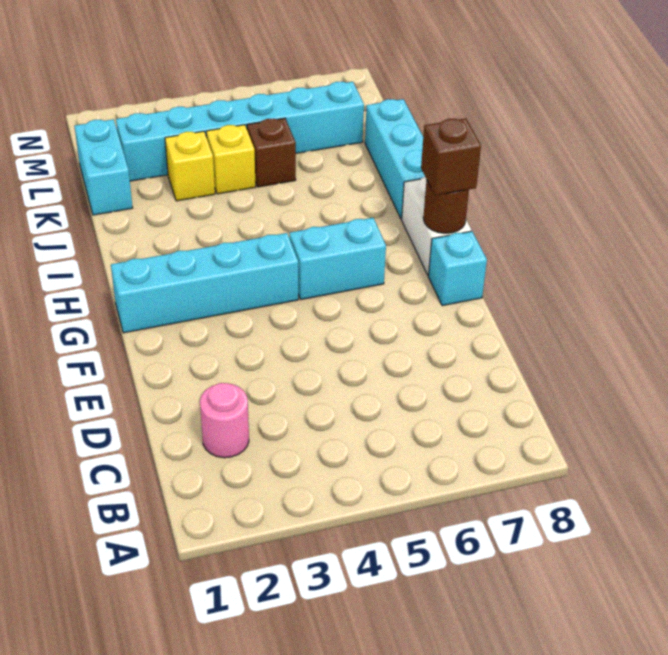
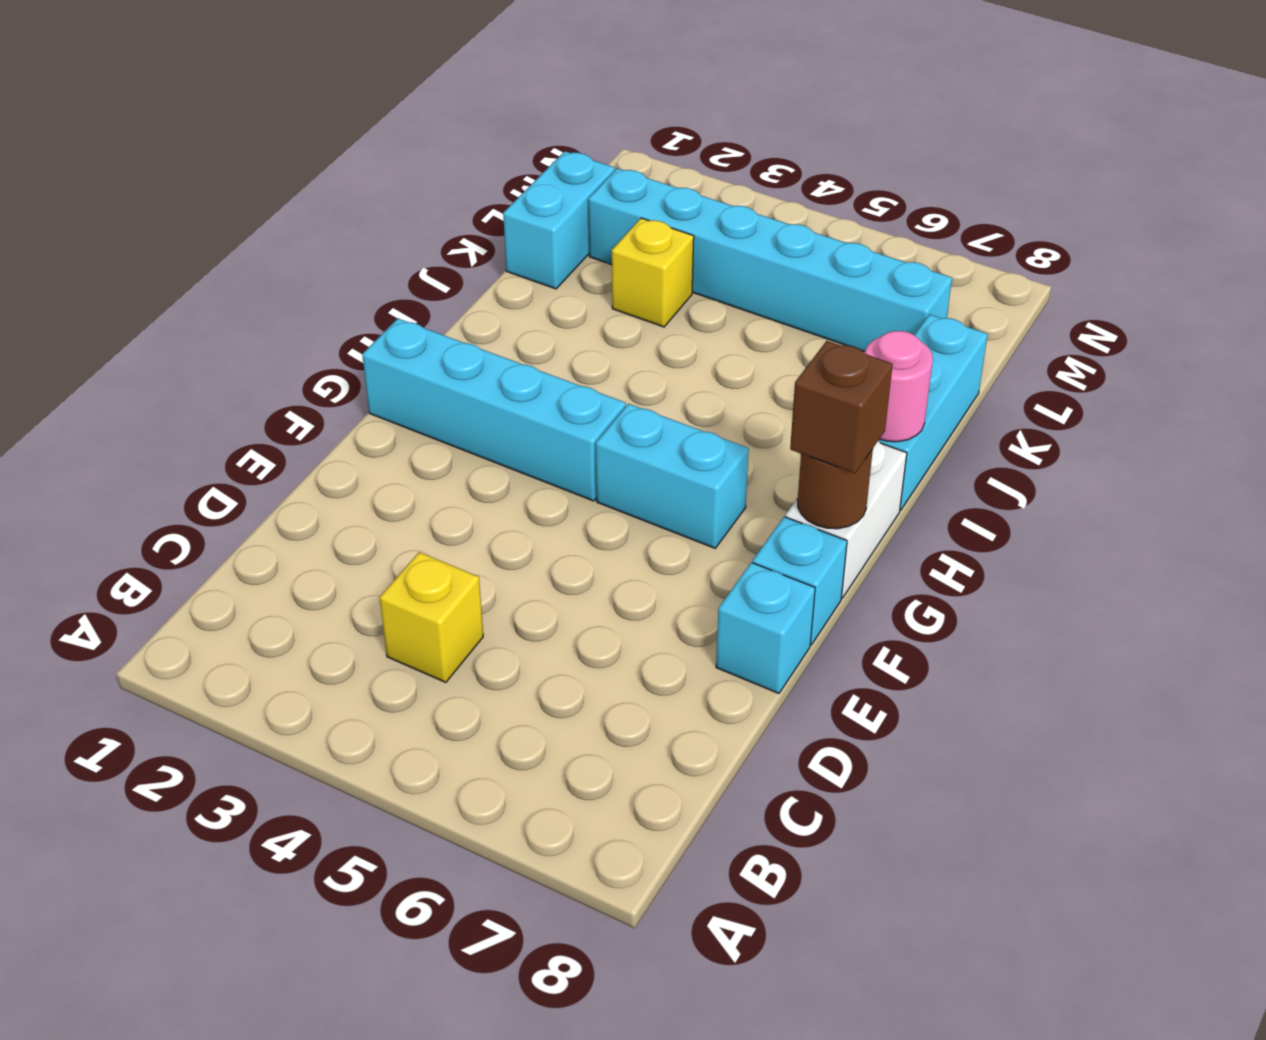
pink 1x1 round brick [200,383,249,458] -> pink 1x1 round brick moved to [865,331,933,442]
none -> cyan 1x1 brick [716,563,815,693]
yellow 1x1 brick [206,125,256,194] -> yellow 1x1 brick moved to [380,552,483,682]
brown 1x1 brick [247,118,296,187] -> none

